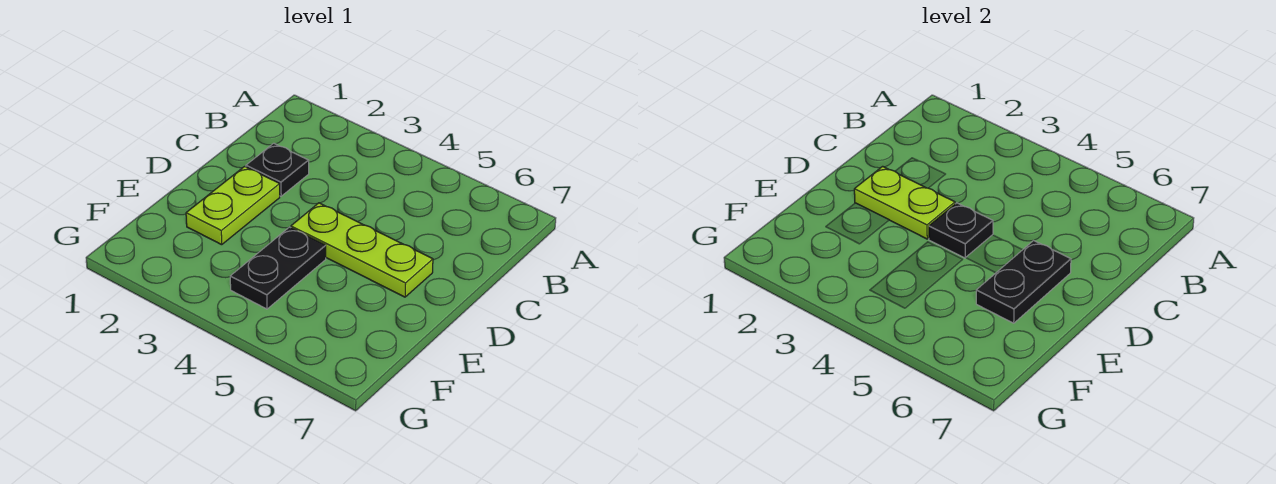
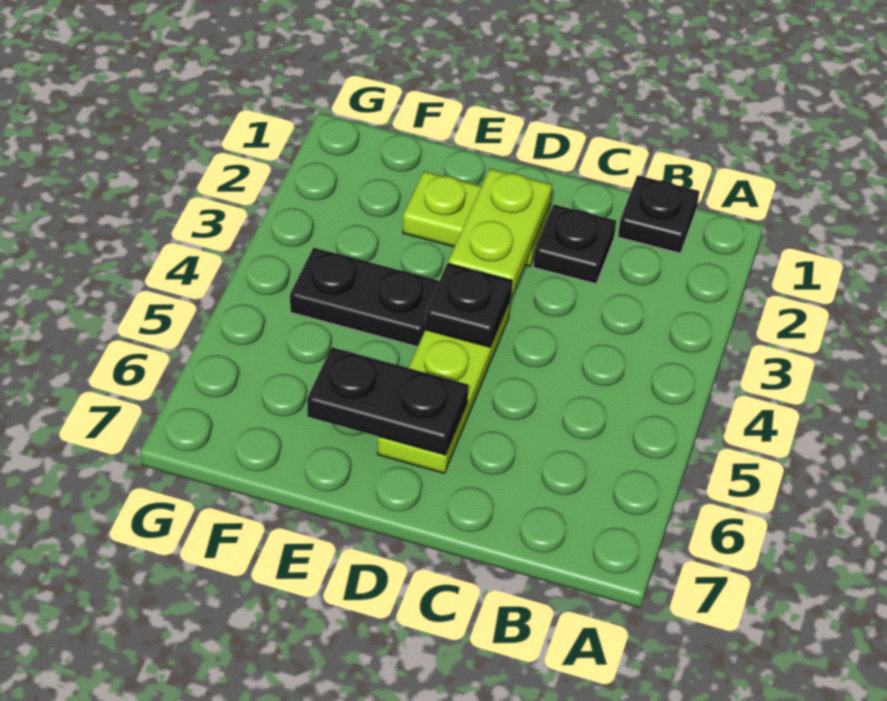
none -> black 1x1 plate [618,175,699,253]

